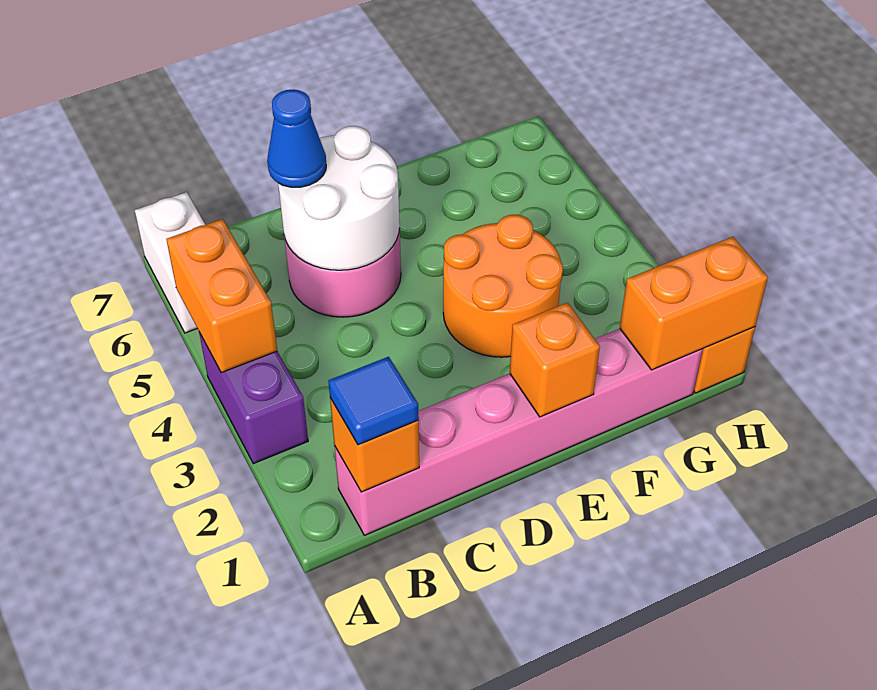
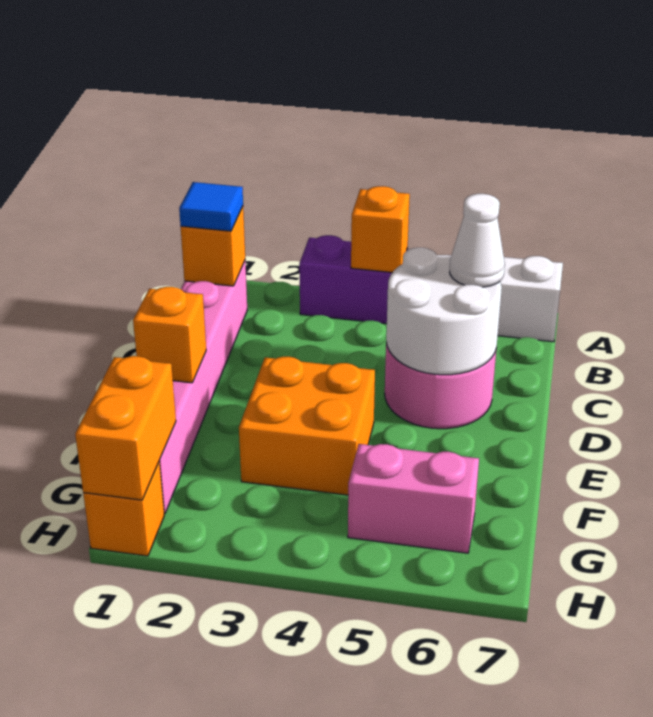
orange 1x2 brick [166,219,277,373] -> orange 1x1 brick [351,186,410,272]
blue 1x1 cone [267,90,326,187] -> white 1x1 cone [450,194,505,287]
orange 2x2 round brick [443,215,563,357] -> orange 2x2 brick [239,357,375,495]
none -> pink 1x2 brick [348,444,479,553]

